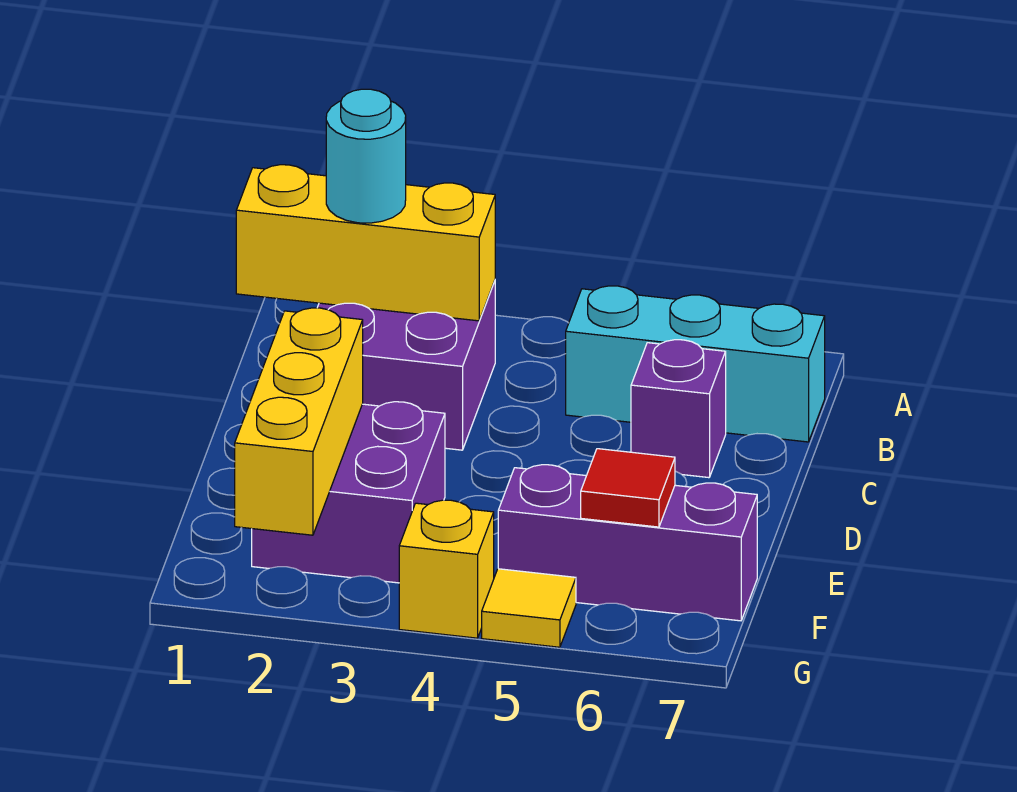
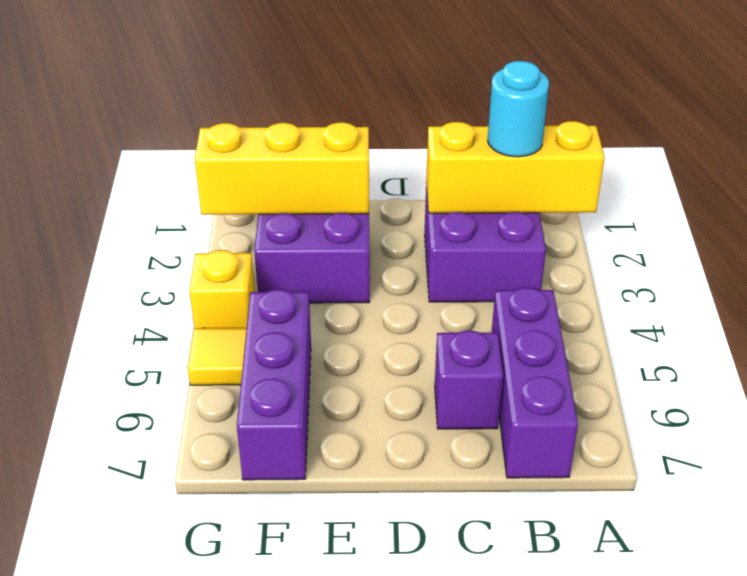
yellow 1x3 brick [236,165,495,321] -> yellow 1x3 brick turned to [426,121,605,213]
cyan 1x3 brick [566,286,825,442] -> purple 1x3 brick [492,288,578,478]
red 1x1 tile [581,449,675,527] -> none

